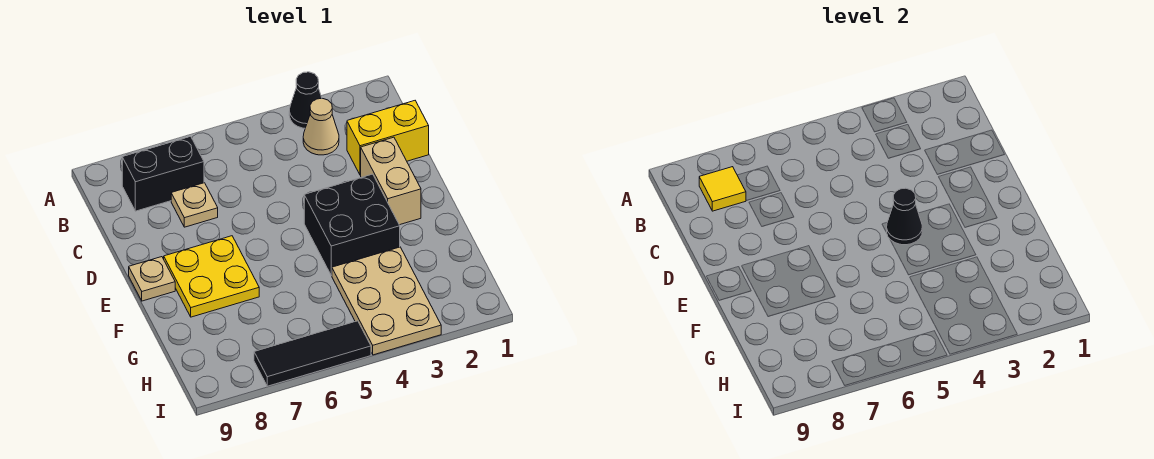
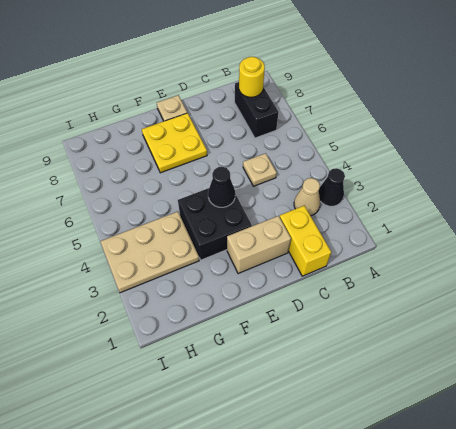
yellow 1x1 tile [699,167,746,211] -> yellow 1x1 round brick [239,57,265,97]
tan 1x1 plate [171,183,218,227] -> tan 1x1 plate moved to [243,153,277,186]
black 1x3 tile [254,321,371,386] -> none

